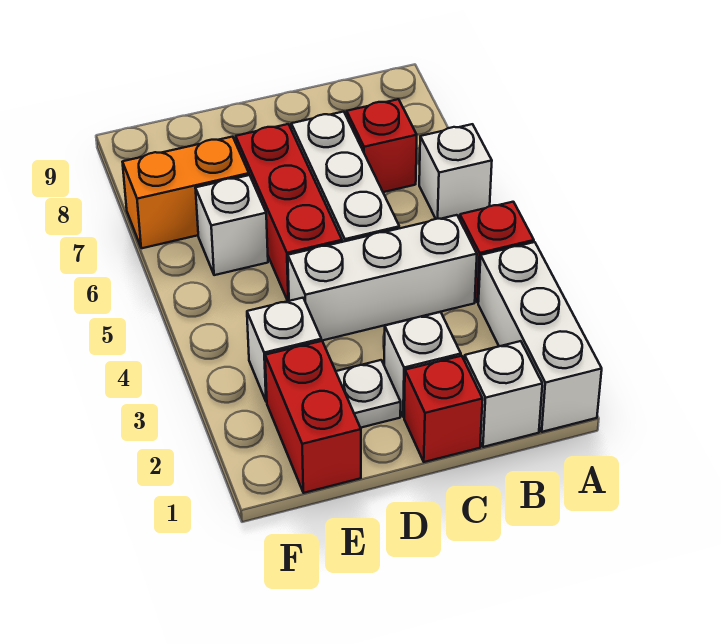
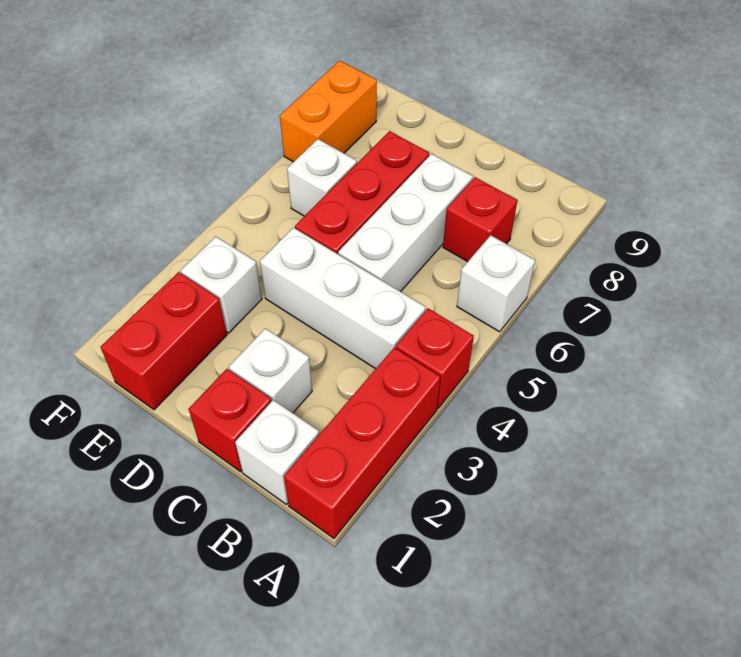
white 1x3 brick [478,242,602,432] -> red 1x3 brick [284,348,441,538]
white 1x1 plate [336,360,401,428] -> none
orange 1x2 brick [123,137,249,248] -> orange 1x2 brick turned to [280,61,377,162]

